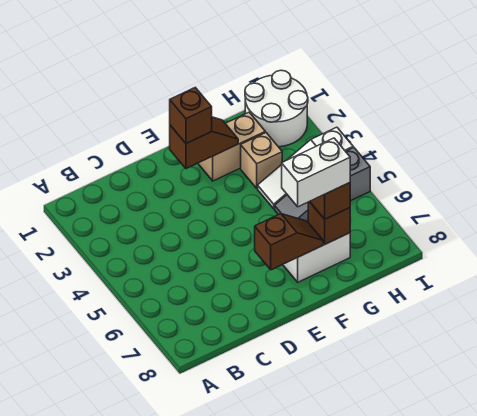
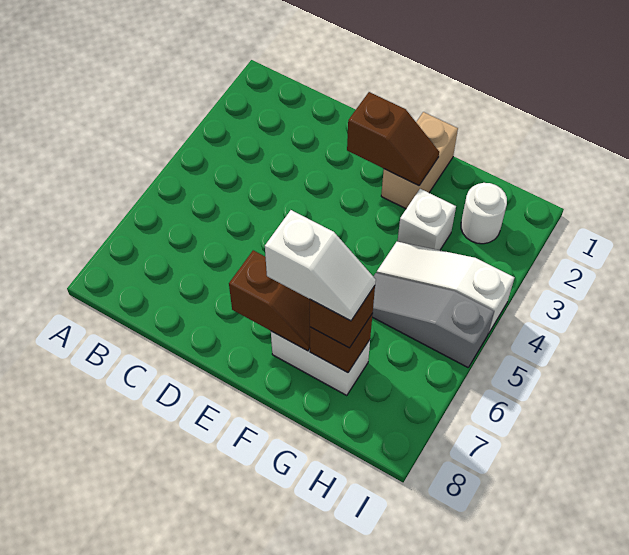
brown 1x1 brick [170,88,212,143] -> none
tan 1x2 brick [198,112,265,181] -> tan 1x2 brick turned to [381,112,458,209]
white 1x2 brick [282,138,350,207] -> white 1x2 slope [265,210,376,321]
tan 1x1 brick [241,133,282,188] -> white 1x1 brick [397,189,456,250]
white 2x2 round brick [245,70,308,147] -> white 1x1 round brick [461,183,507,244]

